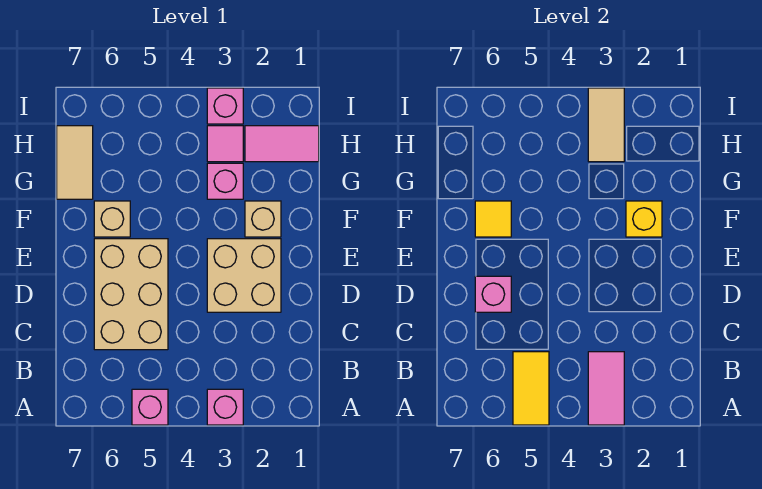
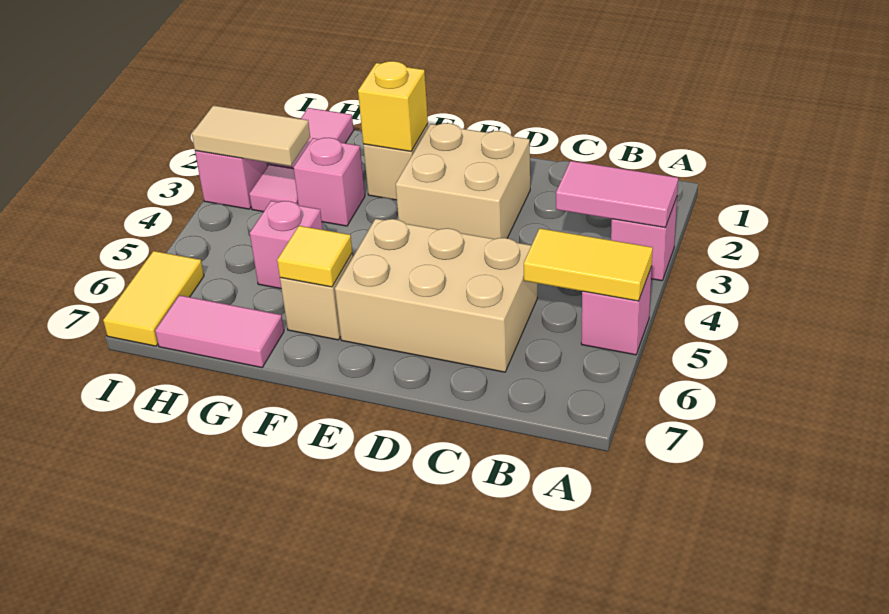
pink 1x1 brick [475,276,511,312] -> pink 1x1 brick moved to [250,201,323,289]
tan 1x2 tile [57,126,93,199] -> pink 1x2 tile [155,295,284,368]
none -> yellow 1x2 tile [103,251,204,346]

